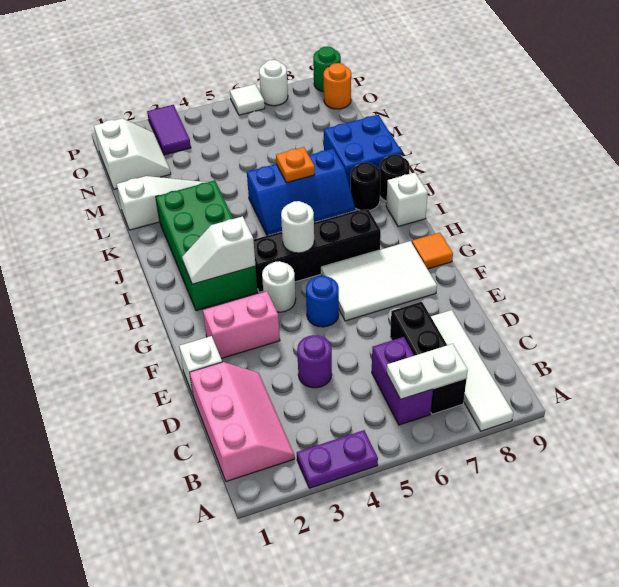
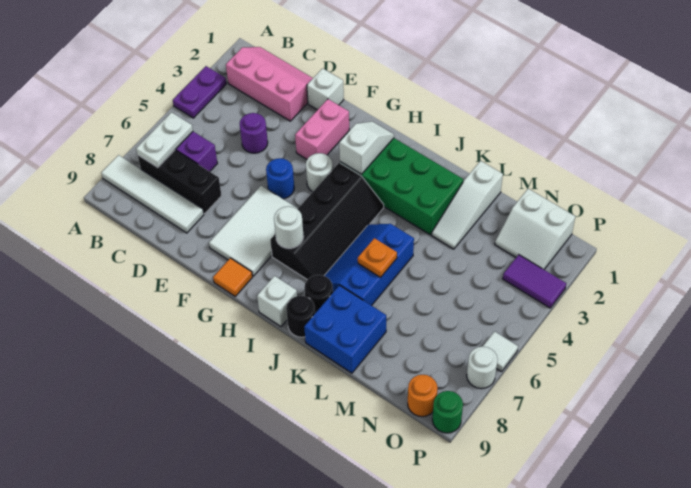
pink 2x3 slope [190,362,295,481] -> pink 2x3 slope turned to [226,47,313,121]
white 1x1 round brick [281,201,314,253] -> white 1x1 round brick moved to [274,206,304,249]

